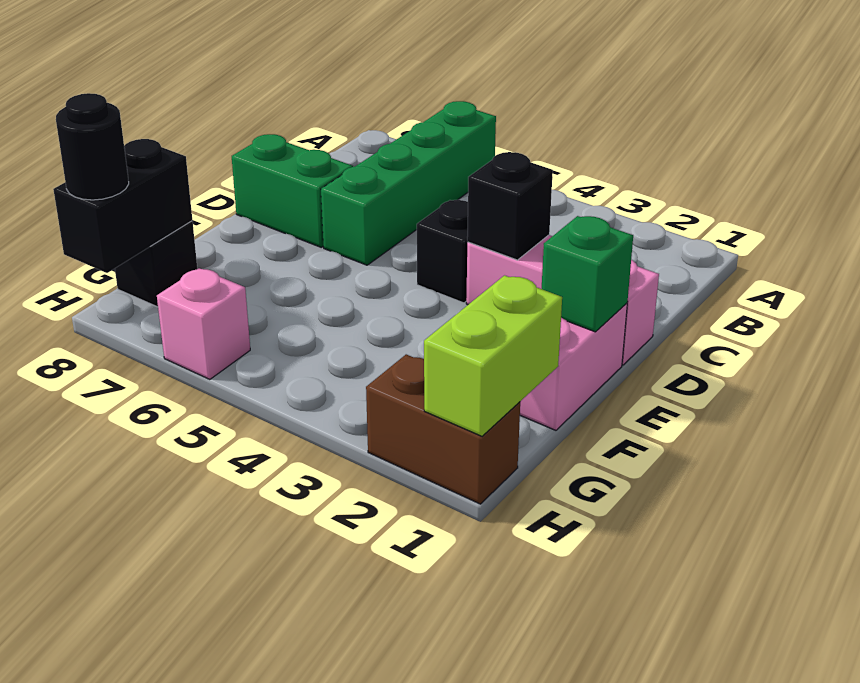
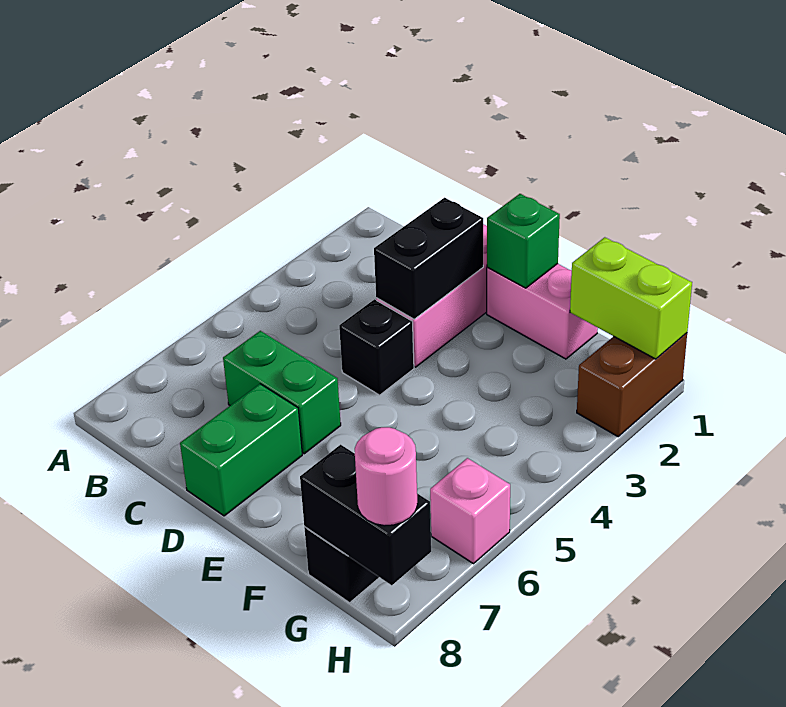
green 1x4 brick [321,101,496,265] -> green 1x2 brick [223,331,341,454]
black 1x1 brick [467,152,553,260] -> black 1x2 brick [374,198,483,319]
black 1x1 round brick [56,93,129,200] -> pink 1x1 round brick [355,427,418,526]

